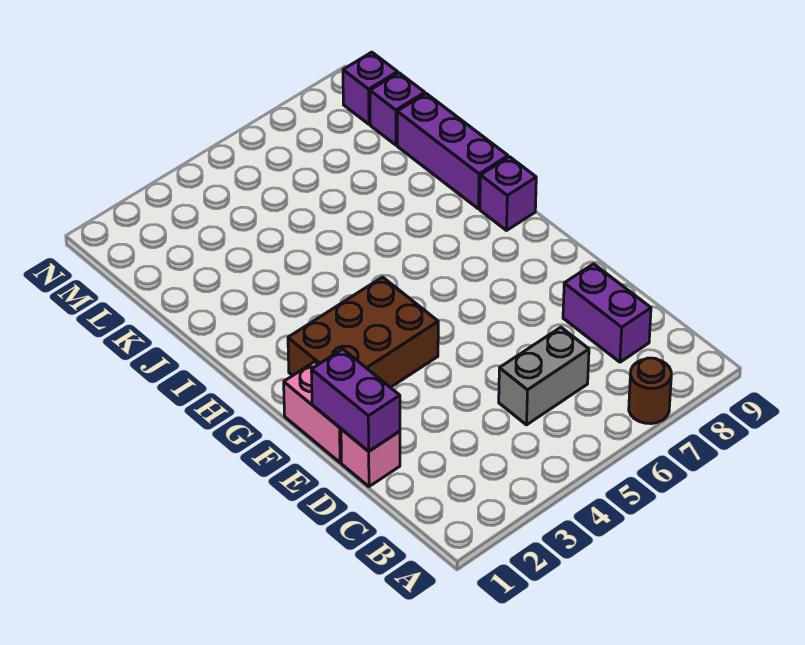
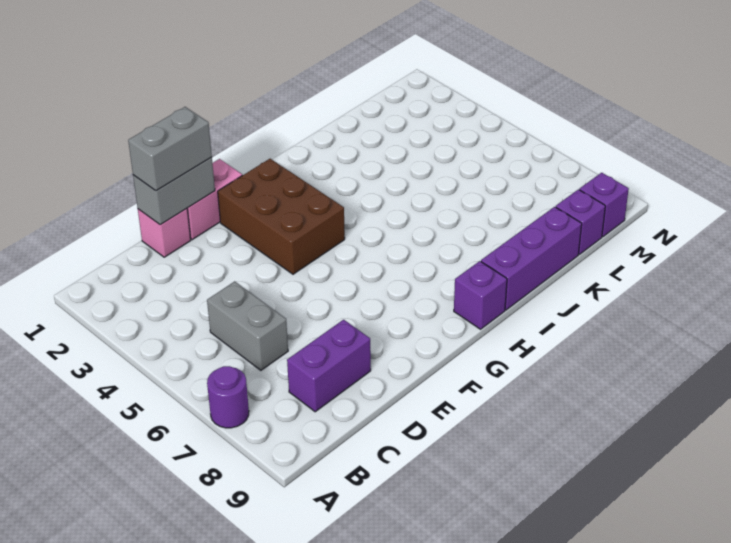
brown 1x1 round brick [629,358,671,424] -> purple 1x1 round brick [207,366,249,428]
purple 1x2 brick [311,349,400,451] -> grey 1x2 brick [133,157,215,225]
none -> grey 1x2 brick [128,107,212,191]

